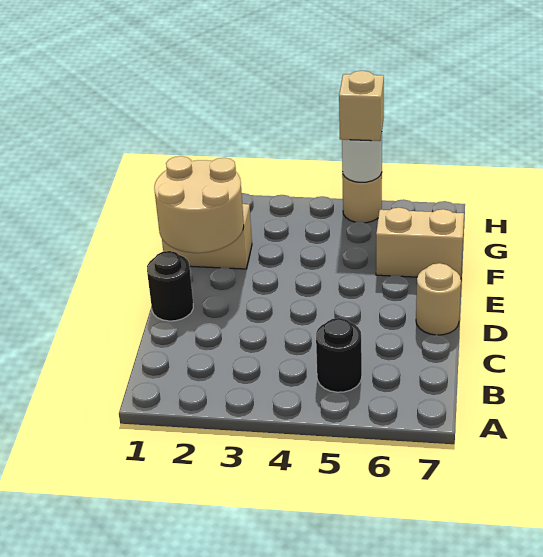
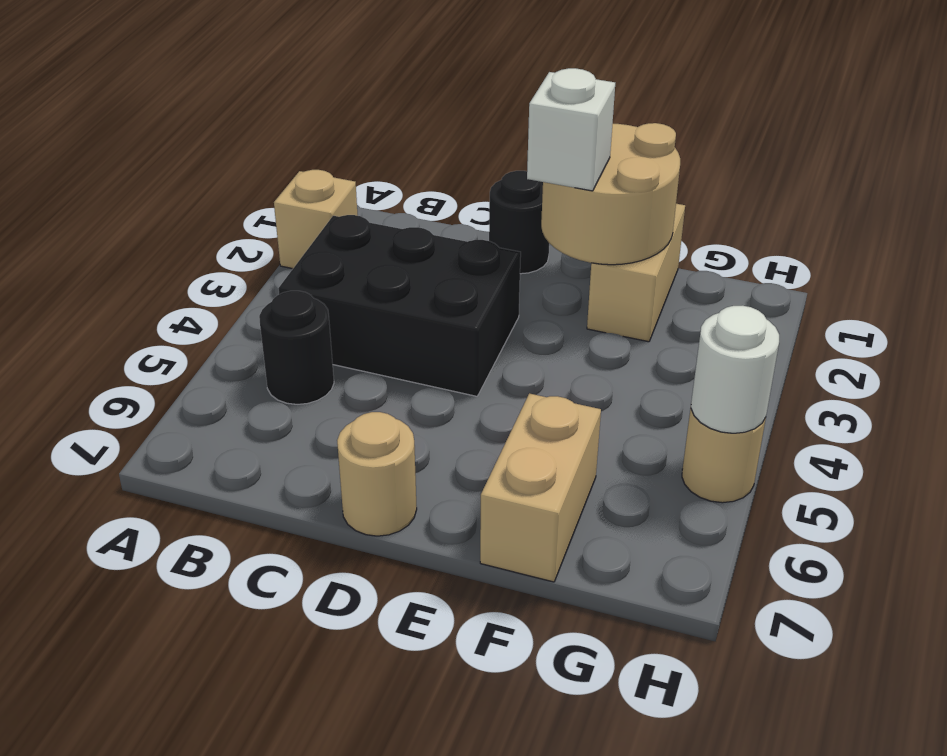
none -> black 2x3 brick [279,215,521,396]
none -> white 1x1 brick [527,68,615,191]
tan 1x1 brick [339,71,384,141] -> tan 1x1 brick moved to [274,170,358,269]

